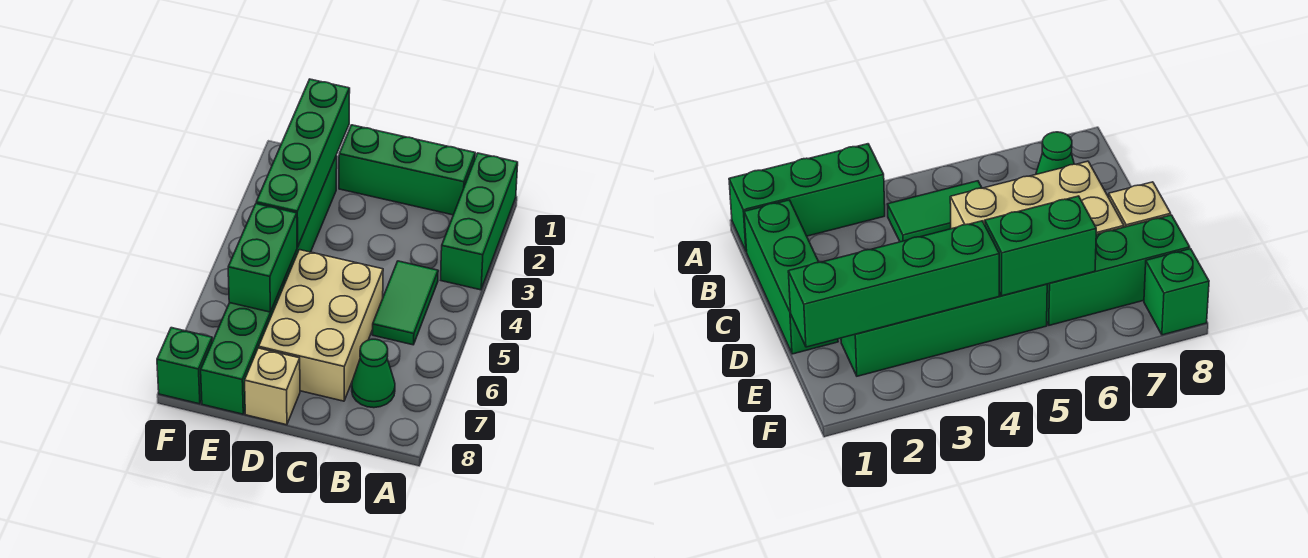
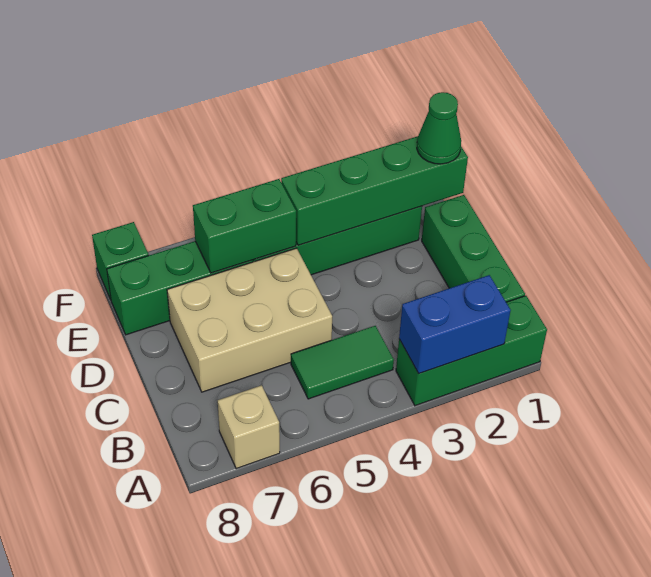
none -> blue 1x2 brick [399,275,511,373]
green 1x1 cone [352,339,395,408] -> green 1x1 cone moved to [417,92,461,164]
tan 1x1 brick [245,348,300,425] -> tan 1x1 brick moved to [218,385,280,469]

